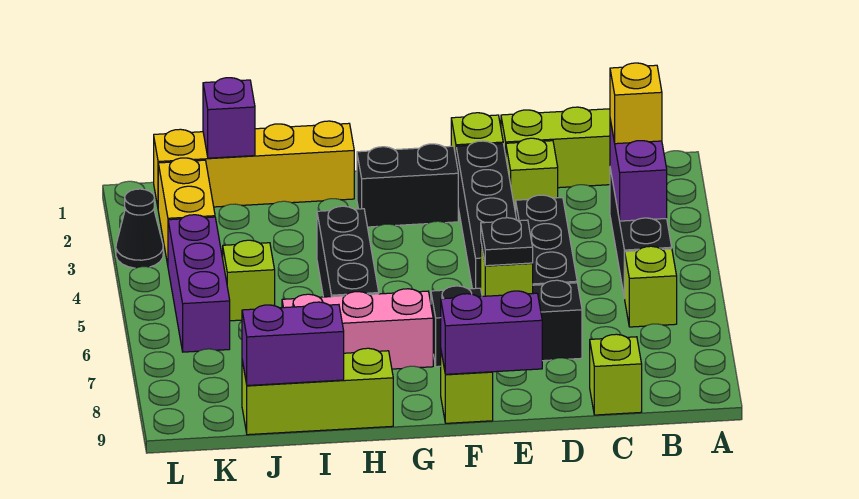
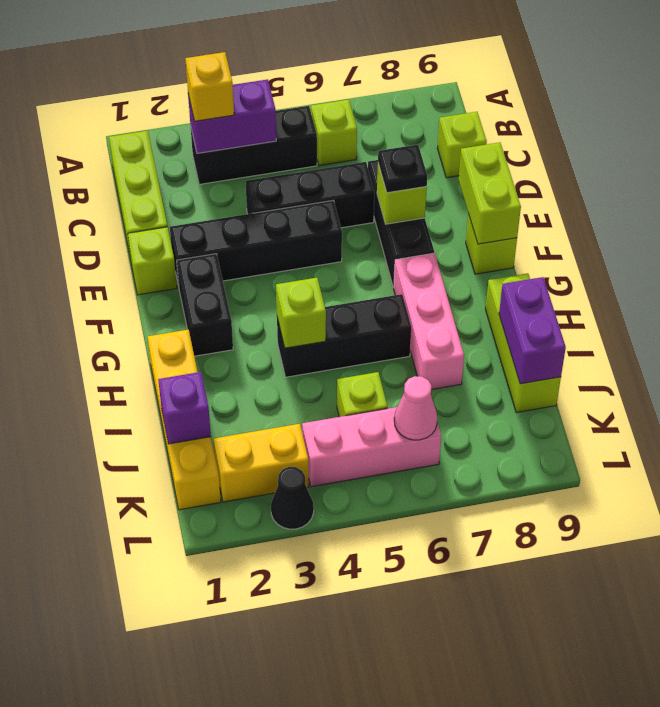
lime 1x1 brick [506,138,558,213] -> lime 1x1 brick moved to [276,278,326,348]
purple 1x2 brick [441,291,542,374] -> lime 1x2 brick [459,142,521,244]
purple 1x3 brick [168,215,230,352] -> pink 1x3 brick [302,407,441,487]
none -> pink 1x1 cone [394,376,437,440]

